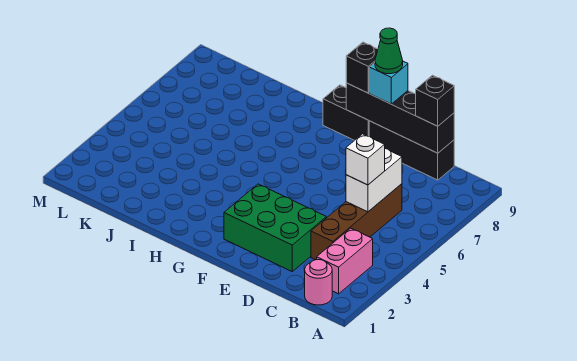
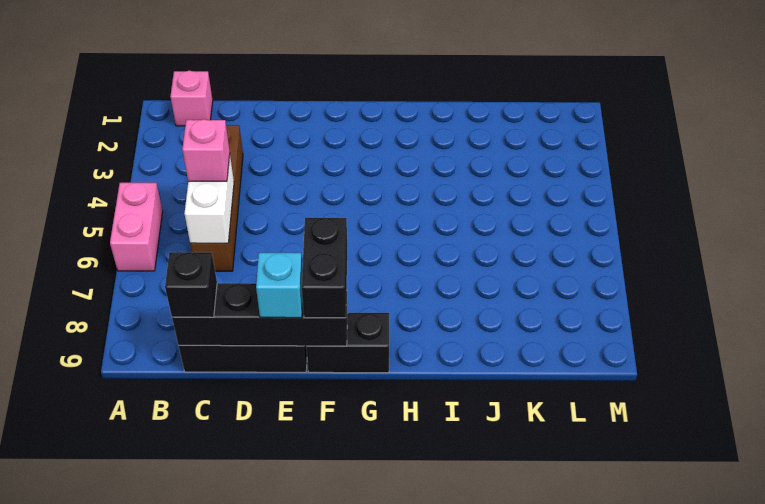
pink 1x1 round brick [305,260,332,305] -> pink 1x1 brick [170,71,213,126]
pink 1x2 brick [317,228,373,294] -> pink 1x2 brick moved to [110,183,163,271]
white 1x1 brick [346,134,385,185] -> pink 1x1 brick [182,119,230,181]
green 2x3 brick [224,184,326,271] -> none
green 1x1 cone [375,28,403,74] -> none
black 1x1 brick [346,42,378,93] -> black 1x2 brick [302,218,347,318]

